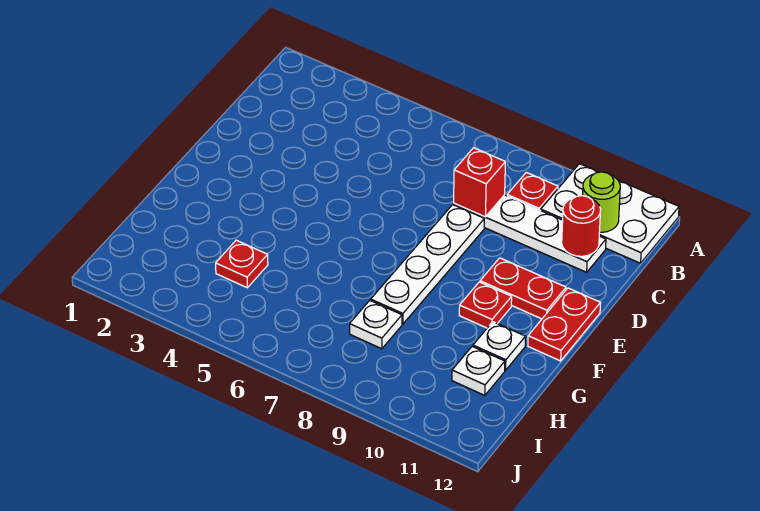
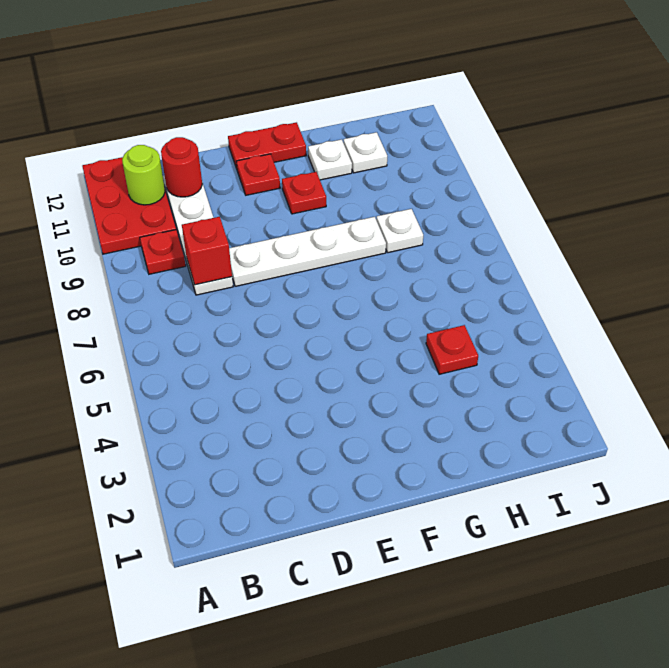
white 2x3 plate [541,164,679,263] -> red 2x3 plate [82,157,176,254]
red 1x2 plate [480,258,566,319] -> red 1x1 plate [236,154,280,195]

